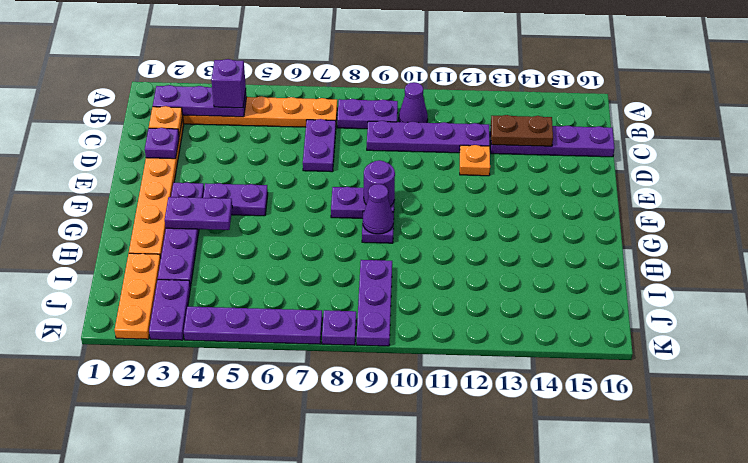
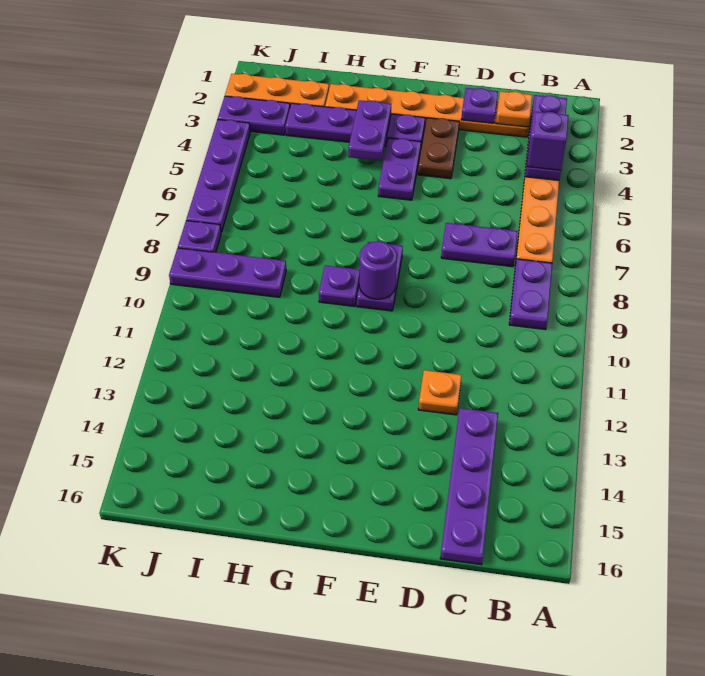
purple 1x1 cone [399,82,428,123] -> none
purple 1x4 plate [367,121,490,153] -> none
brown 1x2 plate [491,115,553,146] -> brown 1x2 plate moved to [418,118,459,179]
purple 1x1 cone [363,184,394,234] -> none

